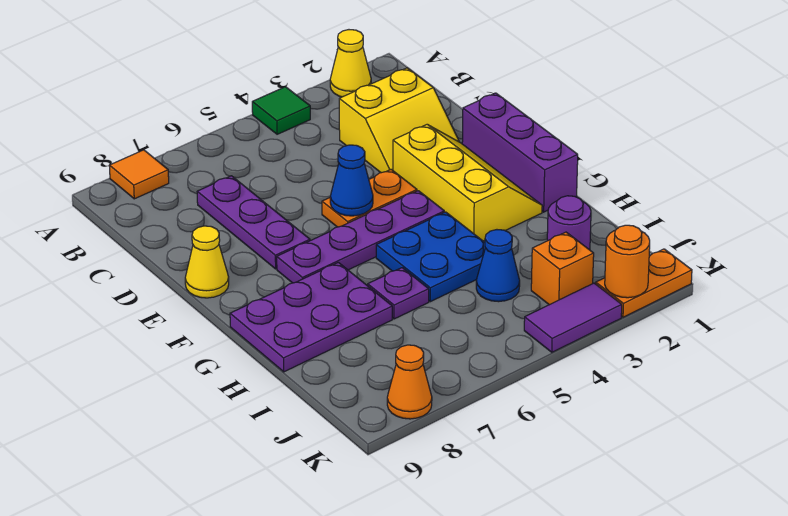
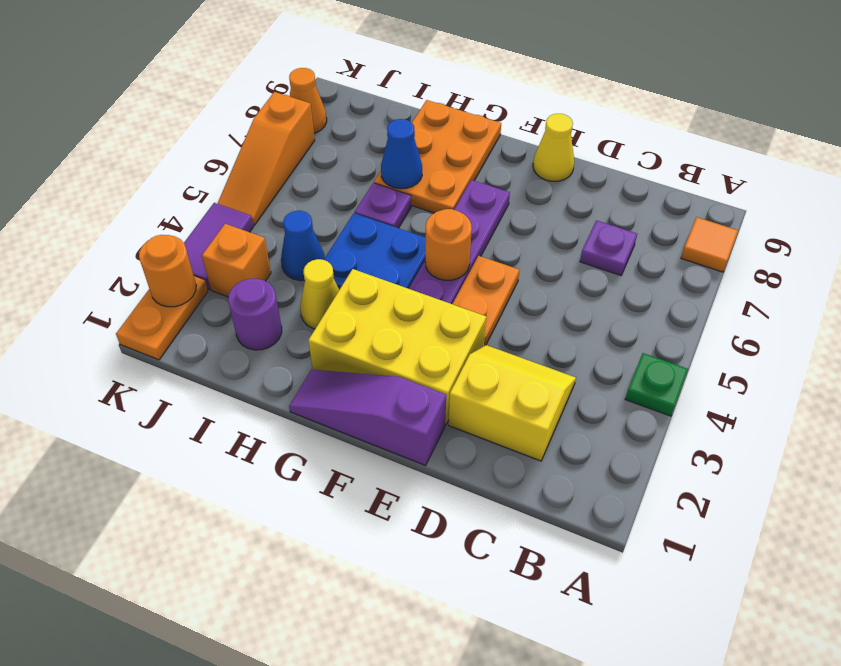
yellow 1x1 cone [330,30,371,97] -> yellow 1x1 cone moved to [300,259,339,329]
green 1x1 tile [252,87,310,134] -> green 1x1 plate [625,353,688,416]
yellow 2x2 slope [339,68,459,173] -> yellow 2x2 slope turned to [448,345,576,461]
purple 1x3 plate [197,176,310,269] -> purple 1x1 plate [580,220,637,275]
purple 1x3 brick [462,93,578,212] -> purple 1x3 slope [289,369,446,466]
yellow 2x3 slope [393,125,542,241] -> yellow 2x3 brick [308,269,486,424]
blue 1x1 cone [330,145,373,216] -> blue 1x1 cone moved to [381,119,422,189]
none -> orange 1x1 round brick [425,209,472,280]
purple 2x3 plate [230,262,392,372] -> orange 2x3 plate [374,100,501,213]
none -> orange 1x3 slope [217,92,315,225]

